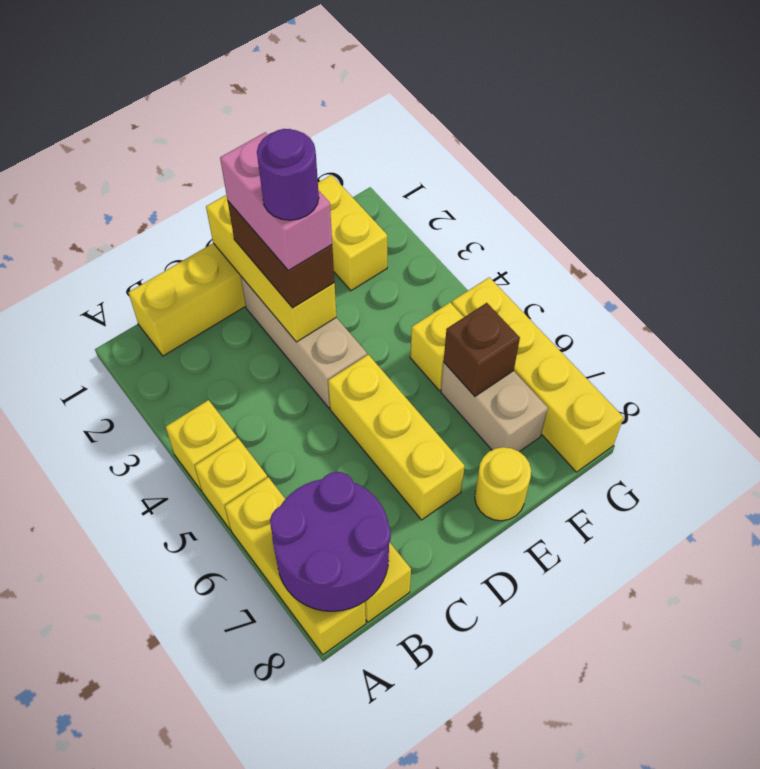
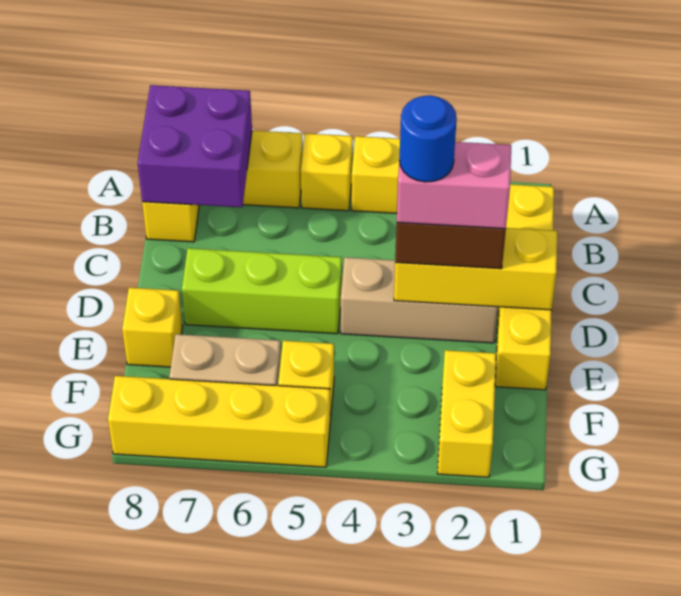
purple 2x2 round brick [270,472,391,611] -> purple 2x2 brick [138,85,252,207]
purple 1x1 round brick [257,129,319,220] -> blue 1x1 round brick [400,95,457,182]
yellow 1x3 brick [328,355,465,520] -> lime 1x3 brick [182,248,342,334]
yellow 1x1 round brick [475,447,531,521] -> yellow 1x1 brick [122,288,183,367]
yellow 1x2 brick [318,175,387,291] -> yellow 1x2 brick turned to [438,350,496,477]
brown 1x1 brick [444,303,520,396] -> none

